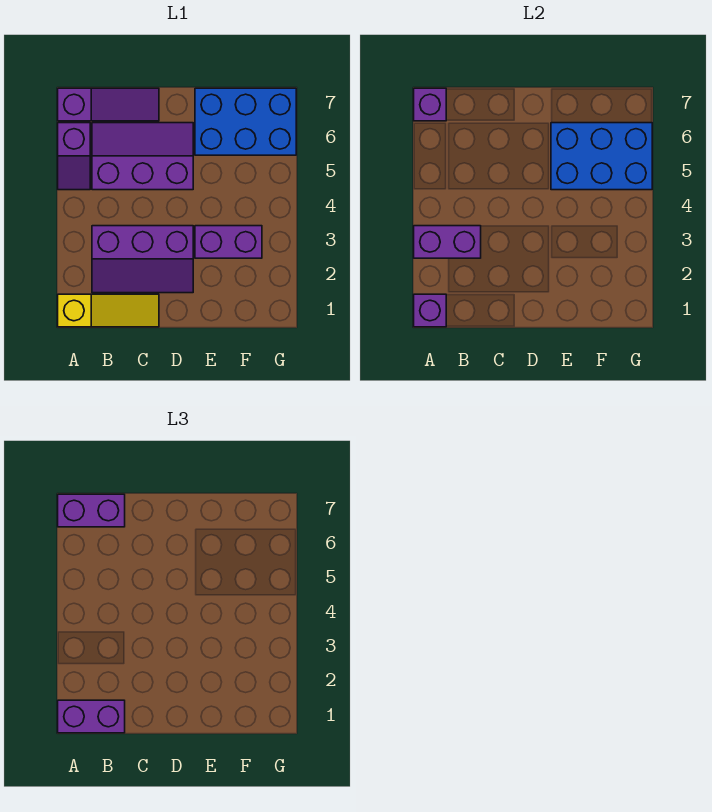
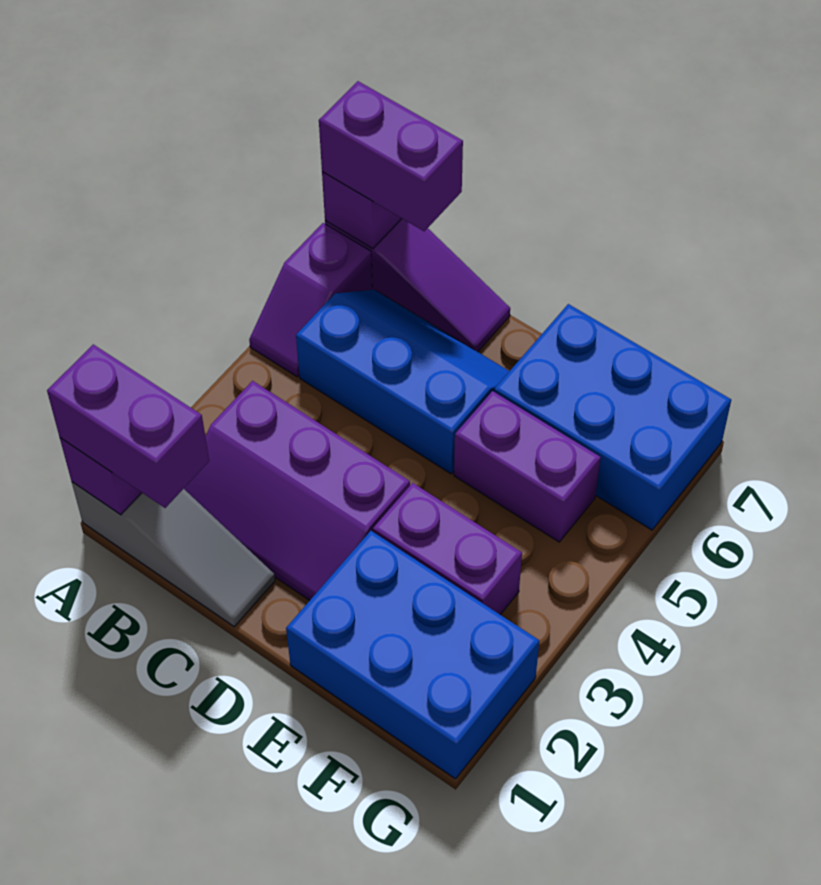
yellow 1x3 slope [58,294,159,327] -> grey 1x3 slope [72,482,275,627]
purple 1x2 brick [414,226,481,258] -> purple 1x2 brick moved to [454,391,601,542]
purple 2x3 slope [92,123,193,190] -> blue 2x3 slope [296,290,509,474]
blue 2x3 brick [551,123,652,190] -> blue 2x3 brick moved to [286,531,539,779]

